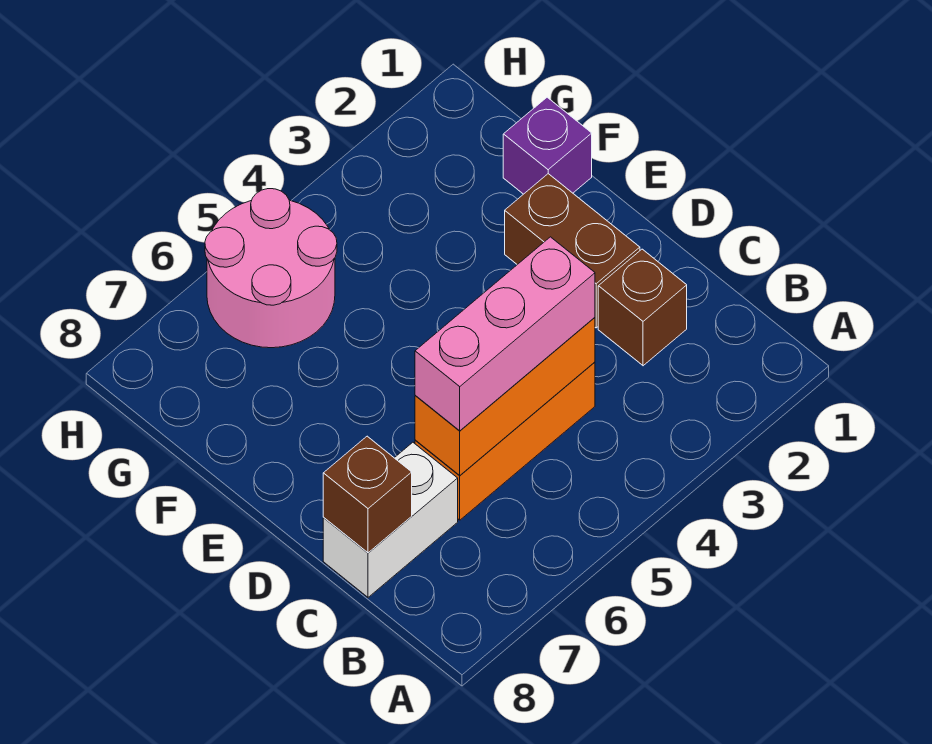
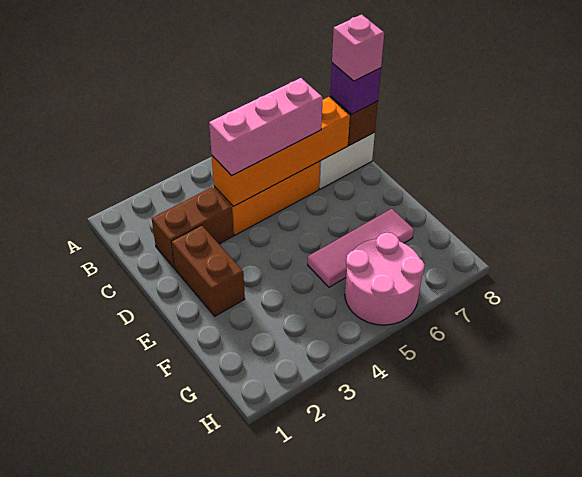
brown 1x1 brick [598,249,687,366] -> brown 1x2 brick [152,187,233,268]
orange 1x3 brick [415,318,595,476] -> orange 1x4 brick [212,97,350,206]
none -> pink 1x1 brick [332,14,384,81]
purple 1x1 brick [503,97,592,194] -> purple 1x1 brick moved to [330,63,381,114]
none -> pink 1x3 tile [308,209,414,287]

